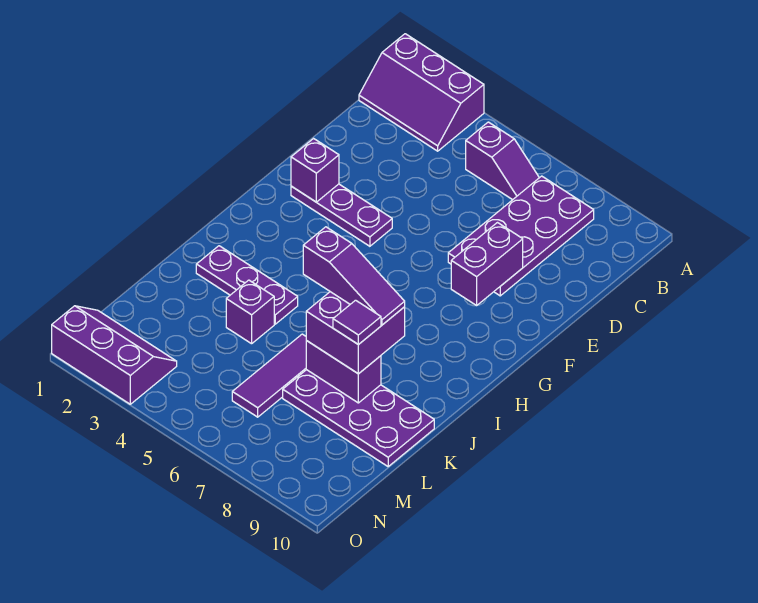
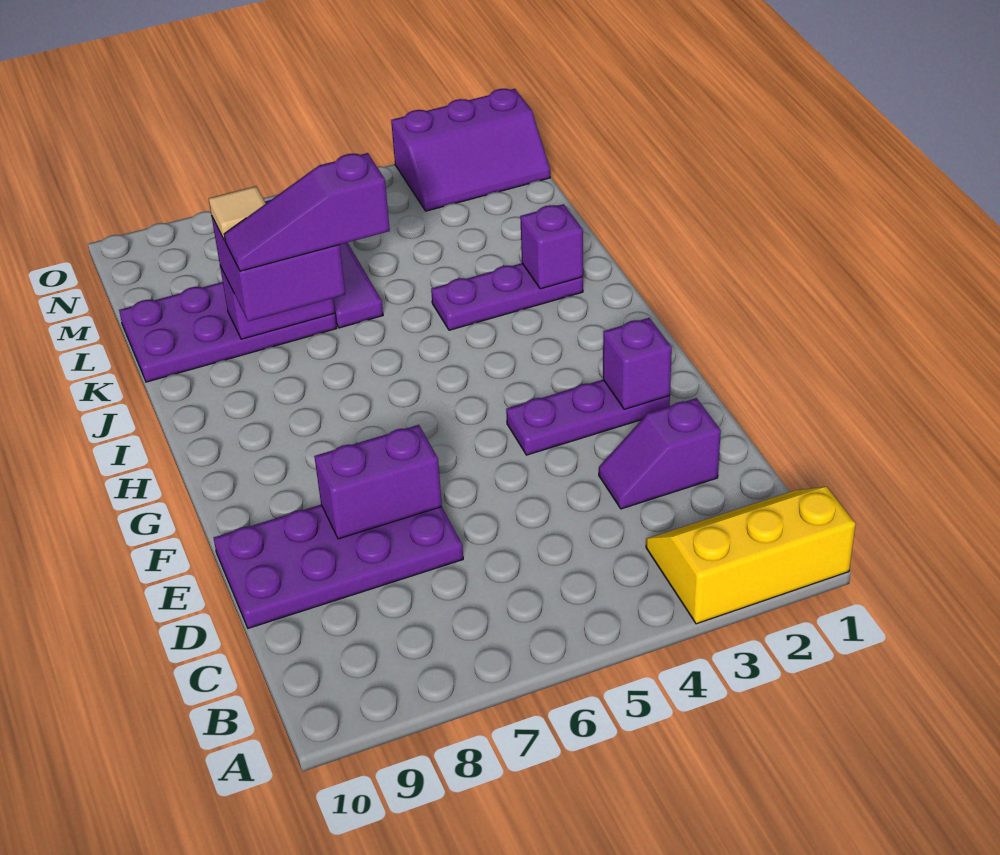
purple 2x3 slope [359,34,484,151] -> yellow 2x3 slope [646,487,856,624]
purple 1x2 slope [466,122,539,200] -> purple 1x2 slope moved to [599,398,721,509]
purple 2x4 plate [448,176,594,296] -> purple 2x4 plate turned to [214,505,463,628]
purple 1x2 brick [451,223,523,306] -> purple 1x2 brick turned to [314,425,442,539]
purple 1x1 brick [226,280,274,344] -> purple 1x1 brick moved to [520,204,583,289]
purple 1x1 tile [333,300,381,345] -> tan 1x1 tile [209,186,266,241]

